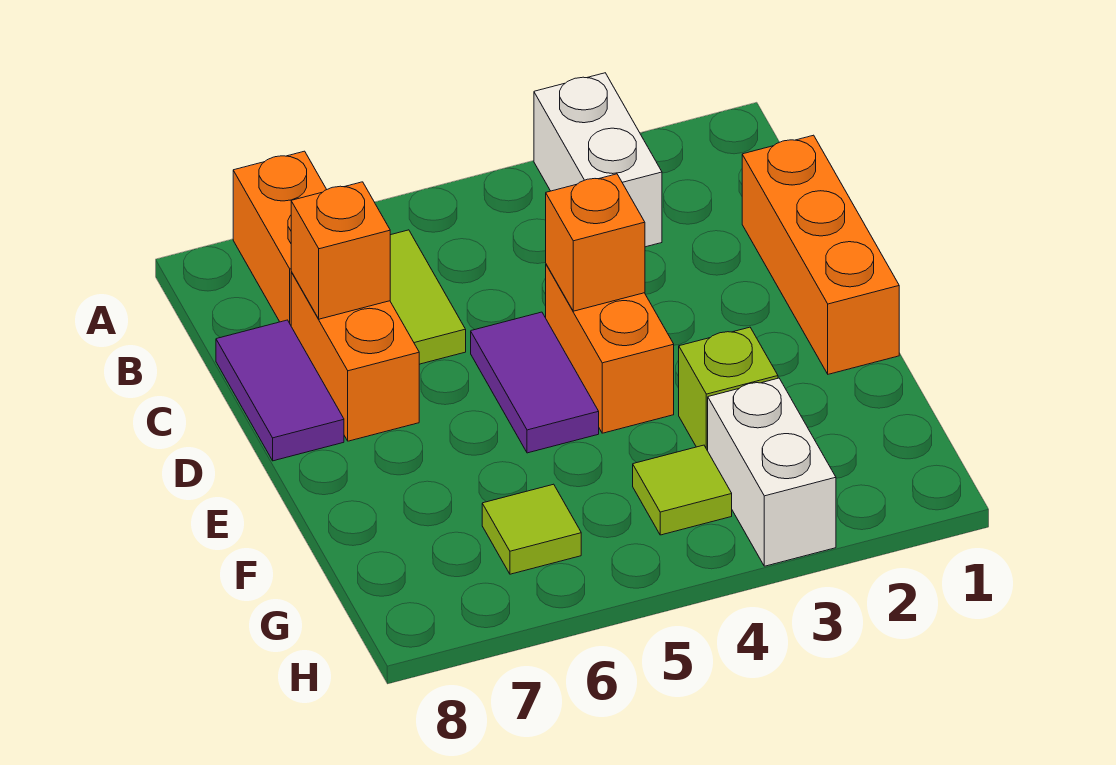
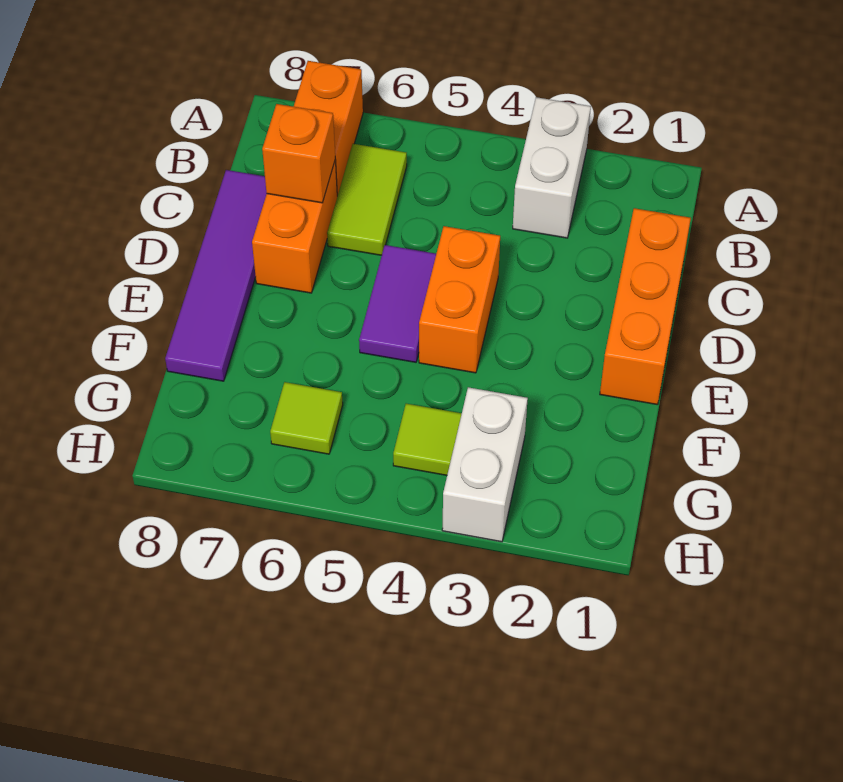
purple 1x2 tile [216,320,344,461] -> purple 1x4 tile [165,170,267,381]
orange 1x1 brick [546,174,645,311] -> none
lime 1x1 brick [679,327,778,451] -> none

